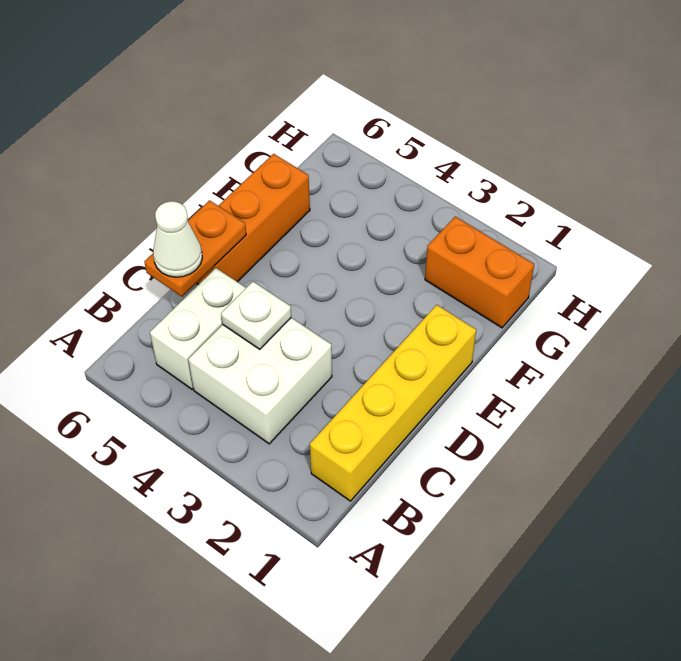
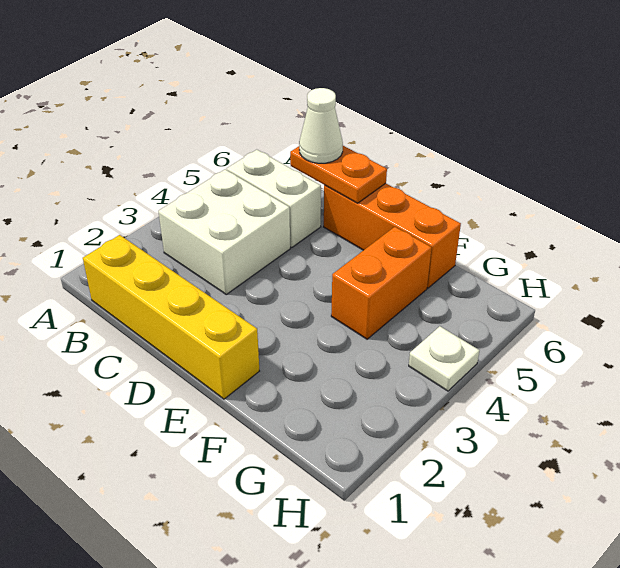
white 1x1 plate [221,282,291,349] -> white 1x1 plate moved to [409,326,479,391]
orange 1x2 brick [425,216,534,328] -> orange 1x2 brick moved to [331,227,432,339]

